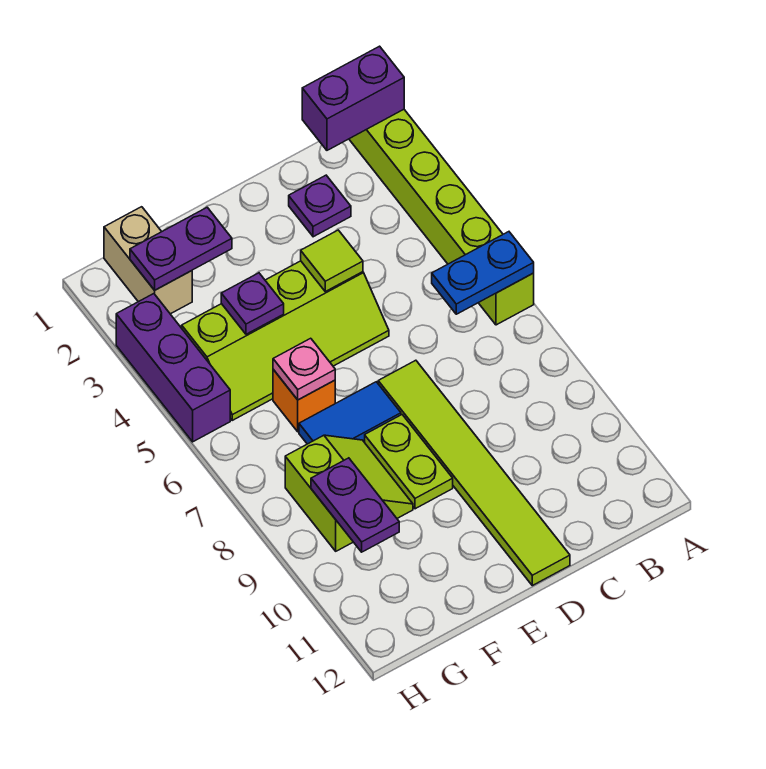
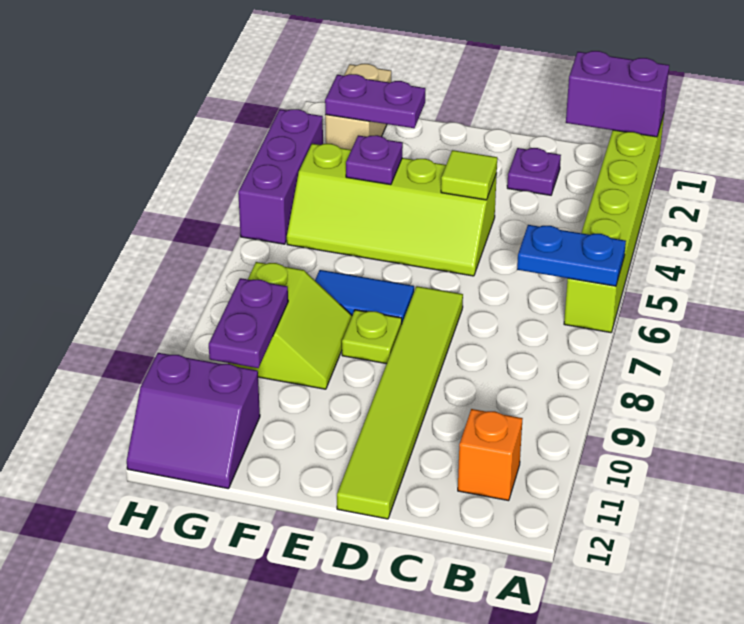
lime 1x2 plate [365,415,453,509] -> lime 1x1 plate [342,310,402,364]
orange 1x1 brick [273,370,335,432] -> orange 1x1 brick moved to [458,409,523,501]
pink 1x1 plate [273,338,335,400] -> none
none -> purple 2x2 slope [127,353,260,489]

